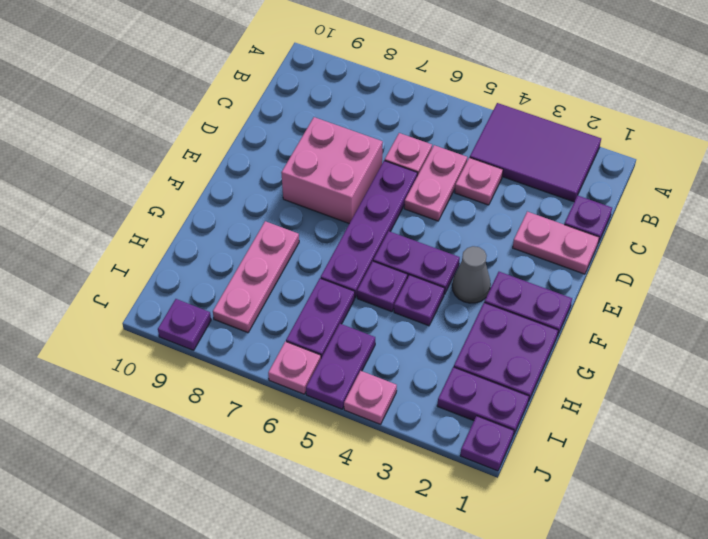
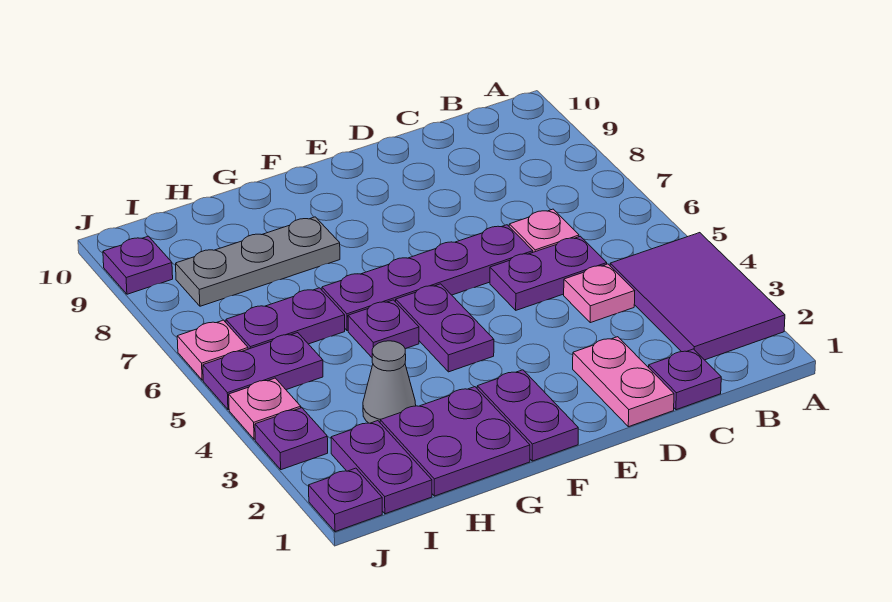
pink 1x2 plate [404,145,467,221] -> purple 1x2 plate [490,236,607,310]
pink 2x2 brick [281,117,383,224] -> none
grey 1x1 cone [452,246,491,303] -> grey 1x1 cone moved to [363,341,416,423]
purple 1x1 plate [394,275,445,326] -> purple 1x1 plate moved to [255,408,328,470]
pink 1x3 plate [213,221,299,333] -> grey 1x3 plate [176,217,340,306]

